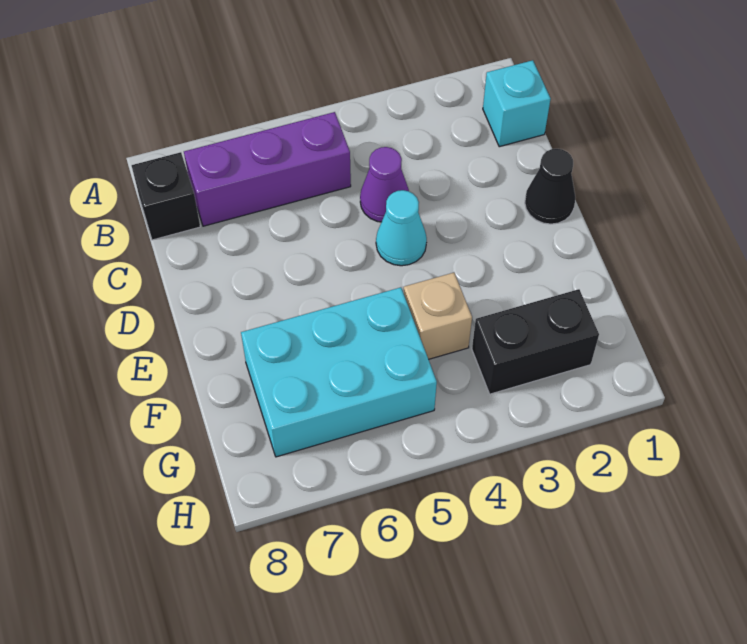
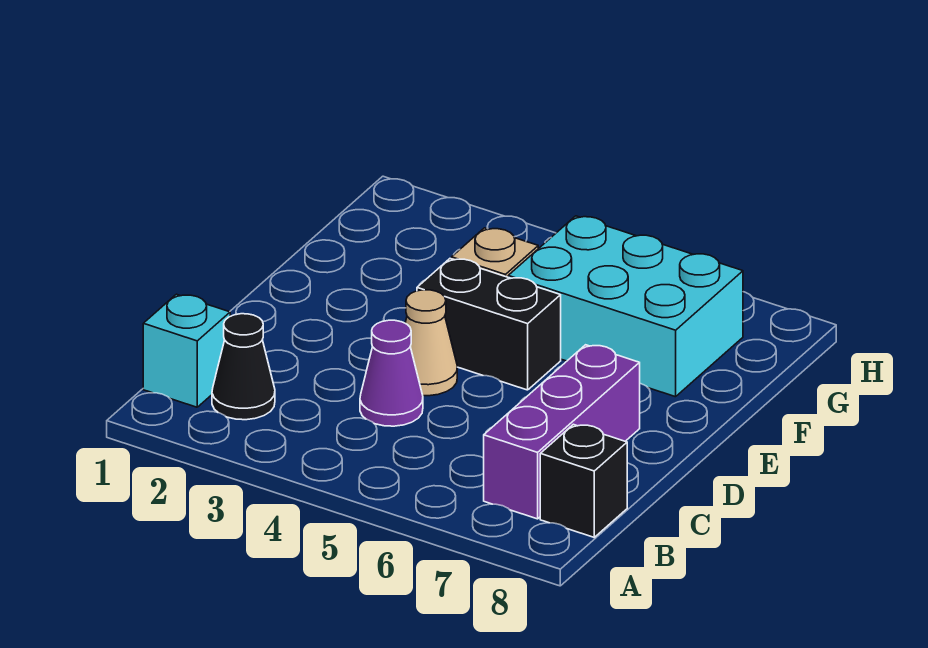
purple 1x3 brick [184,112,351,226] -> purple 1x3 brick turned to [484,345,640,519]
black 1x1 cone [525,149,575,224] -> black 1x1 cone moved to [212,314,275,420]
cyan 1x1 cone [376,190,427,266] -> tan 1x1 cone [405,290,457,396]
black 1x2 brick [472,289,599,394] -> black 1x2 brick moved to [417,259,561,390]

